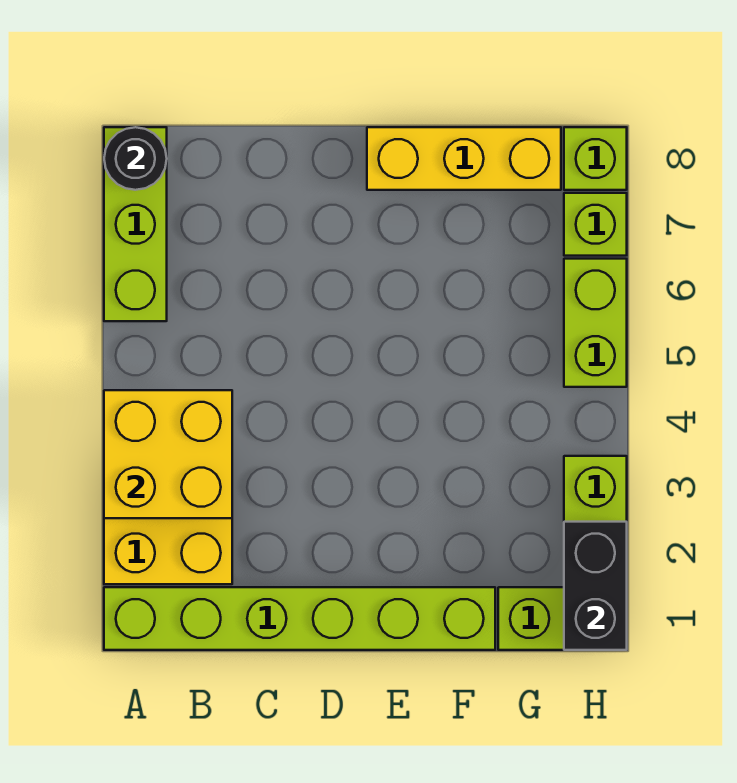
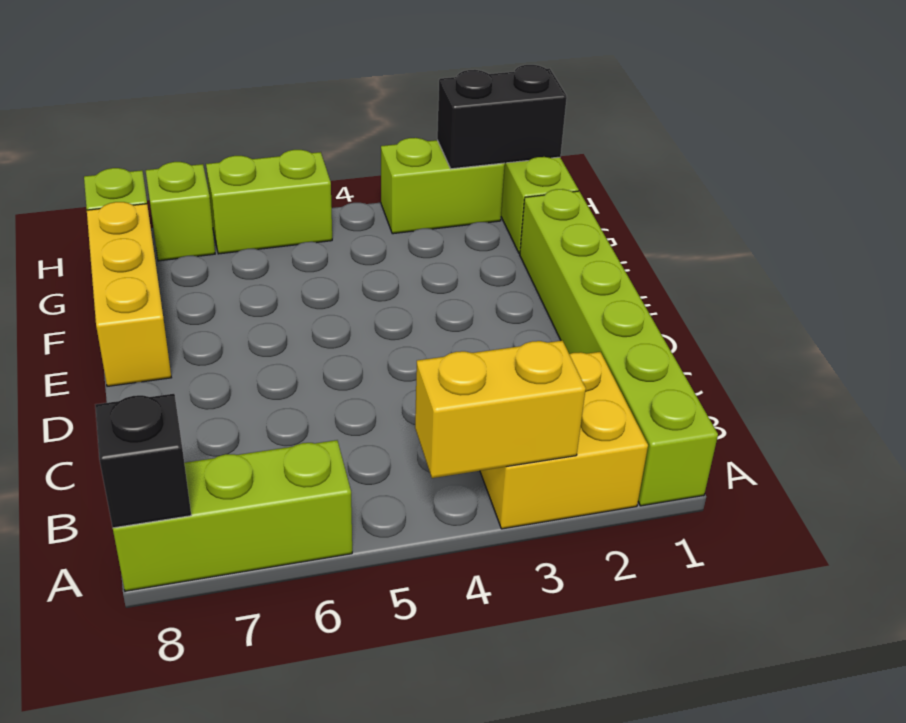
yellow 2x2 brick [104,390,232,518] -> yellow 1x2 brick [415,341,586,478]
black 1x1 round brick [104,127,167,190] -> black 1x1 brick [95,394,191,528]

